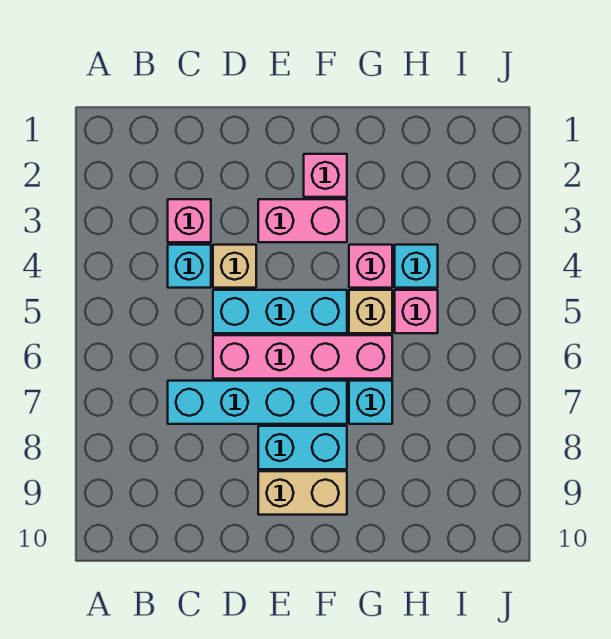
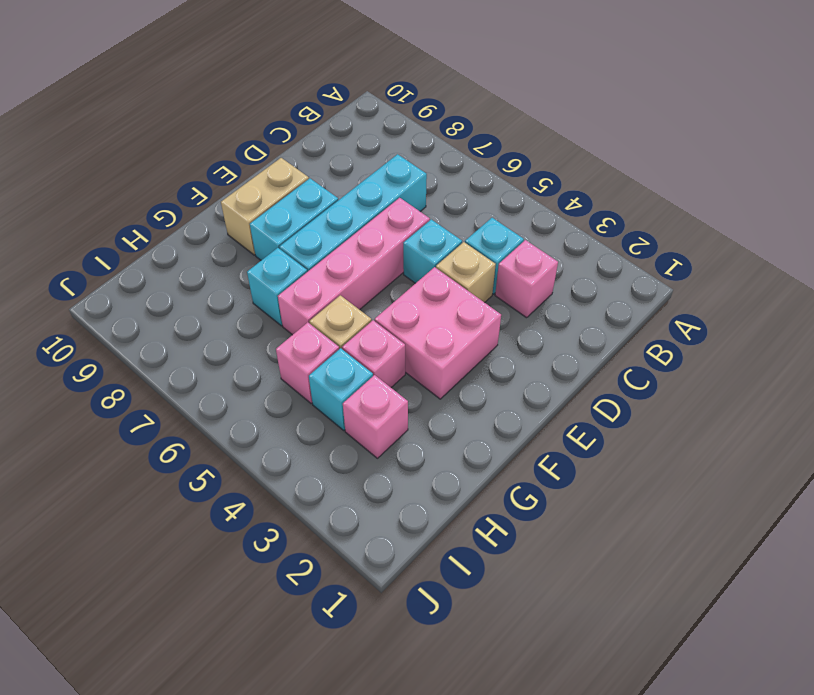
cyan 1x3 brick [213,290,347,333] -> cyan 1x1 brick [403,219,462,283]
pink 1x2 brick [258,199,347,242] -> pink 2x2 brick [375,267,501,399]
pink 1x1 brick [304,154,347,197] -> pink 1x1 brick moved to [343,375,408,458]

